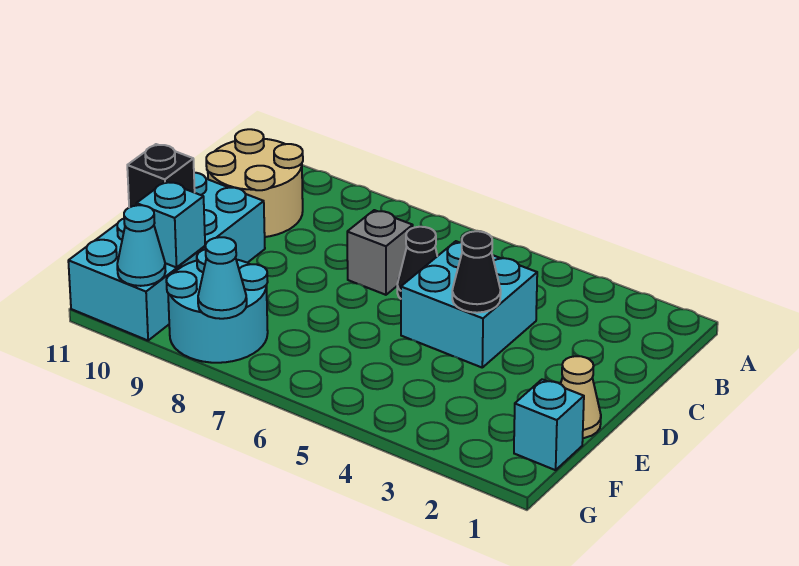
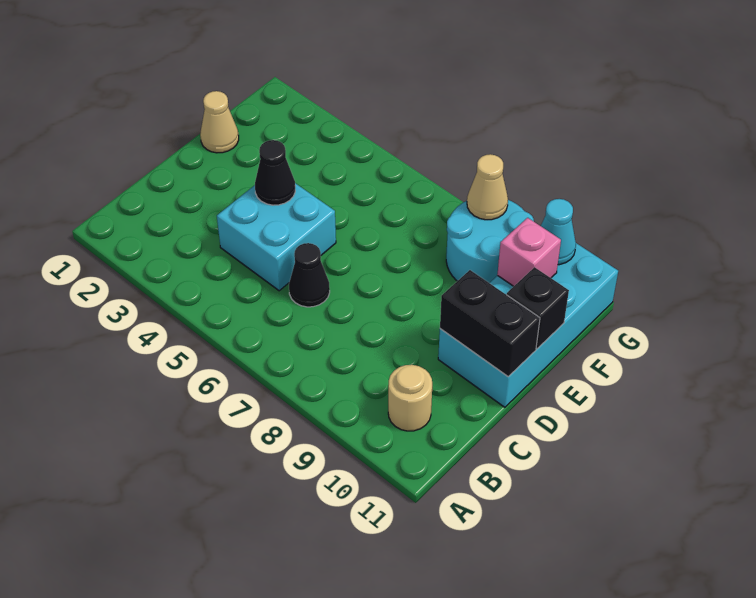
tan 2x2 round brick [206,129,303,237] -> tan 1x1 round brick [388,365,432,431]
grey 1x1 brick [347,210,413,295] -> none
none -> black 1x2 brick [440,270,540,377]
cyan 1x1 brick [514,379,584,470] -> none
cyan 1x1 brick [136,182,205,268] -> pink 1x1 brick [497,218,561,286]
cyan 1x1 cone [198,237,247,319] -> tan 1x1 cone [467,154,508,220]

